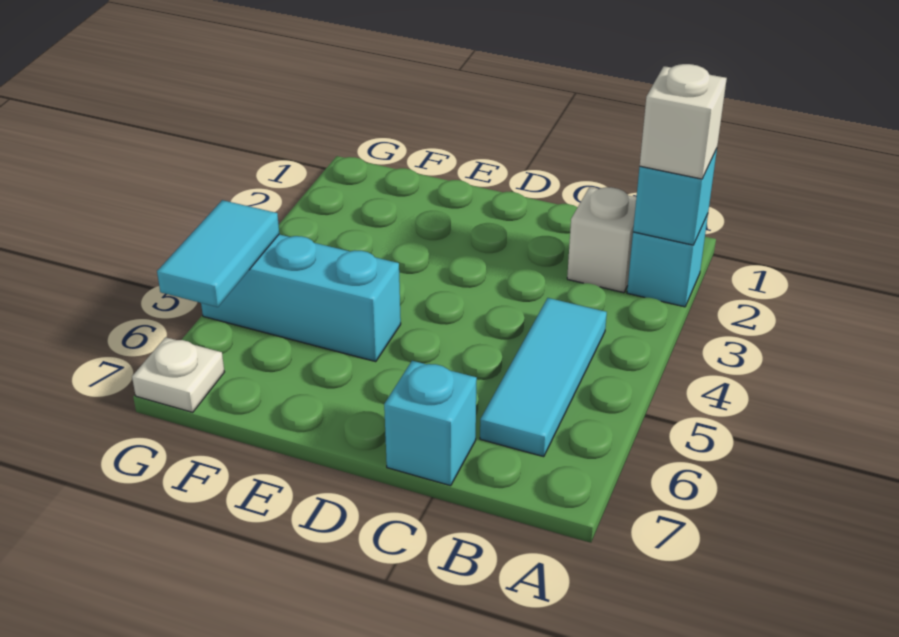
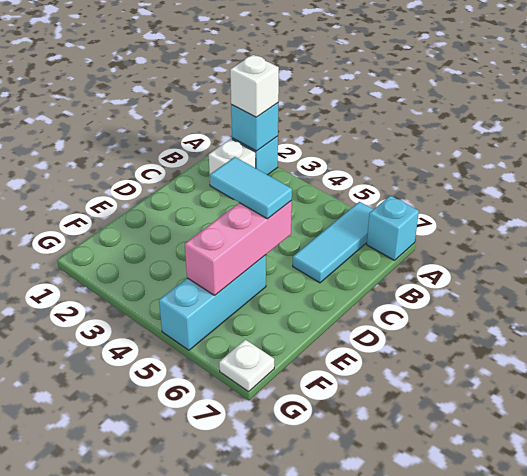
cyan 1x3 tile [480,298,607,457] -> cyan 1x3 tile turned to [293,202,374,283]
cyan 1x1 brick [384,361,477,486] -> cyan 1x1 brick moved to [367,196,419,260]
none -> pink 1x3 brick [185,201,292,295]
cyan 1x2 tile [157,200,279,307] -> cyan 1x2 tile moved to [210,157,292,219]

